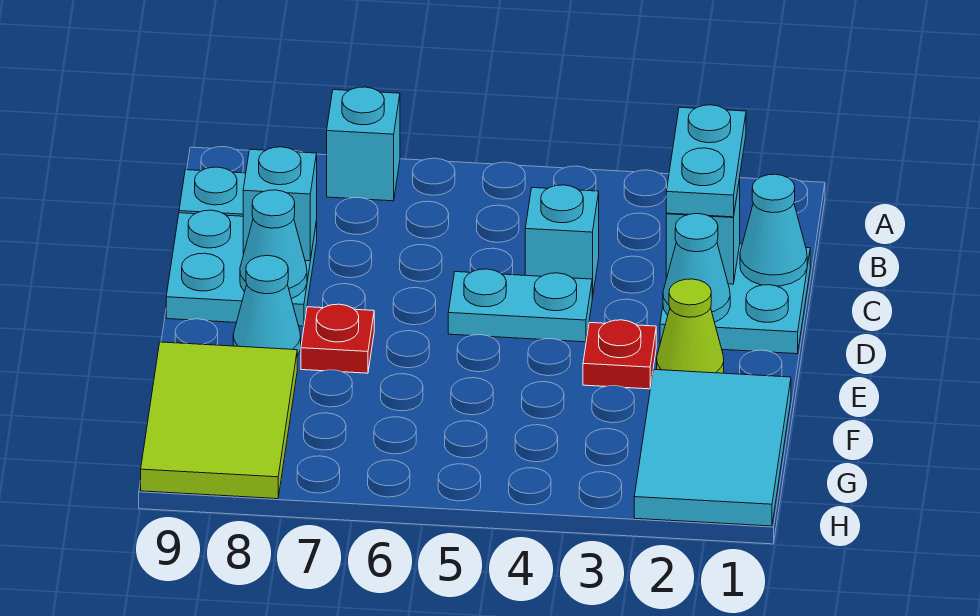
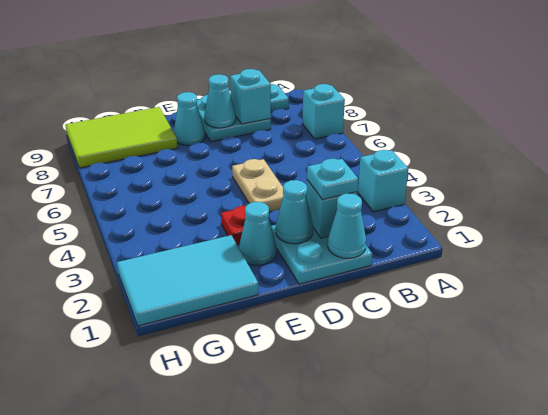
cyan 1x2 plate [666,105,746,217] -> cyan 1x1 plate [307,159,358,200]
cyan 1x1 brick [525,185,599,299] -> cyan 1x1 brick moved to [358,150,408,212]
cyan 1x2 plate [448,269,592,342] -> tan 1x2 plate [232,159,283,212]
lime 1x1 cone [657,279,724,373] -> cyan 1x1 cone [239,202,276,265]
red 1x1 plate [301,304,374,373] -> none

